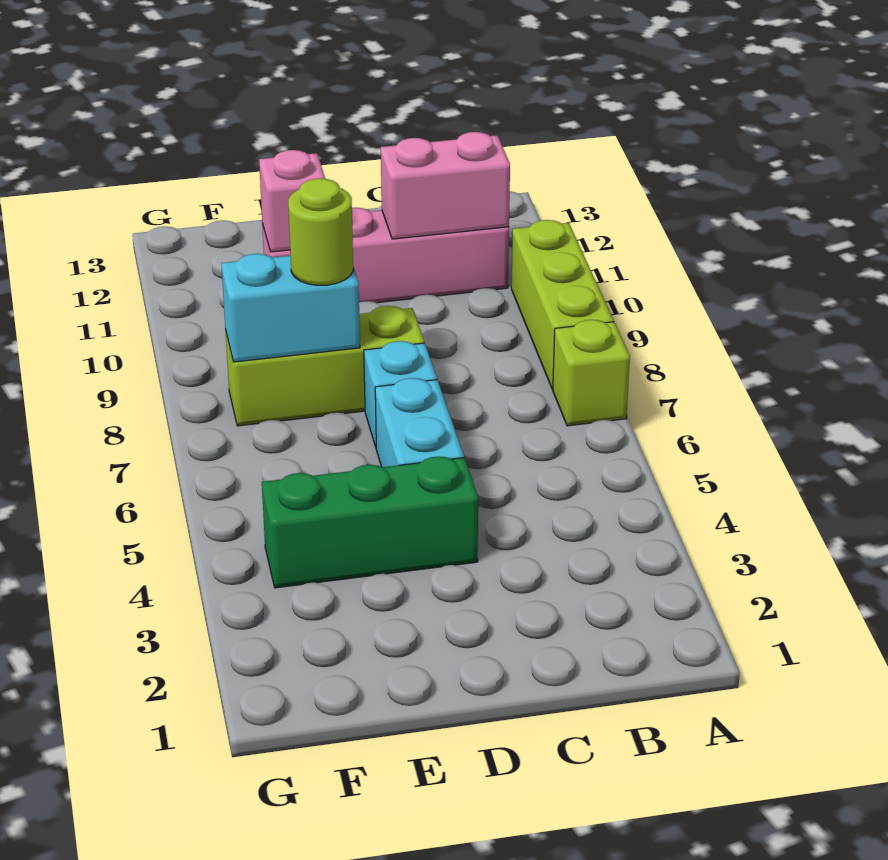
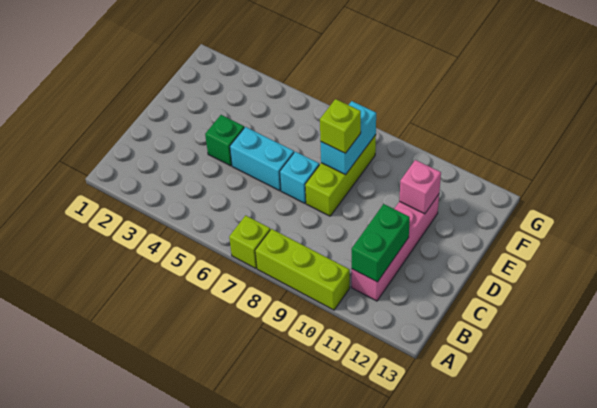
pink 1x2 brick [381,132,510,239] -> green 1x2 brick [352,204,410,282]
green 1x3 brick [262,456,478,588] -> green 1x1 brick [205,115,244,166]
lime 1x1 round brick [288,178,353,285] -> lime 1x1 brick [320,99,361,153]

